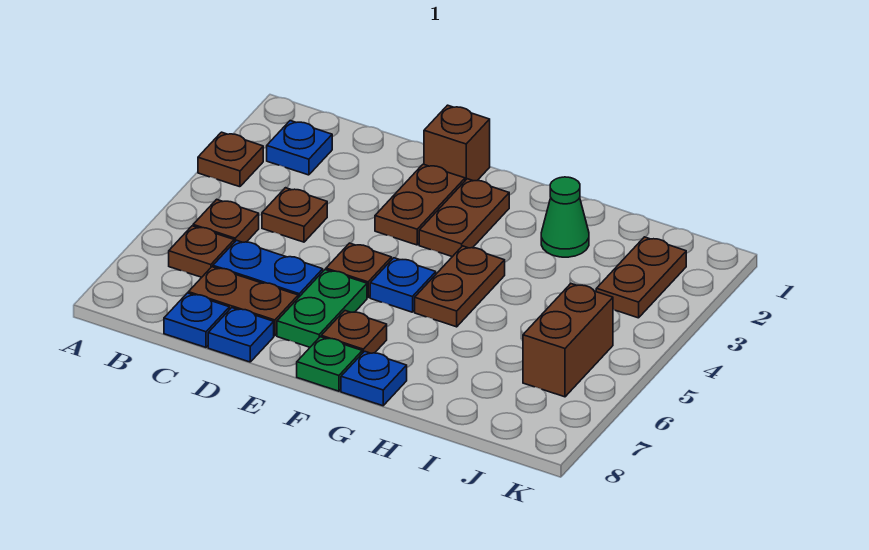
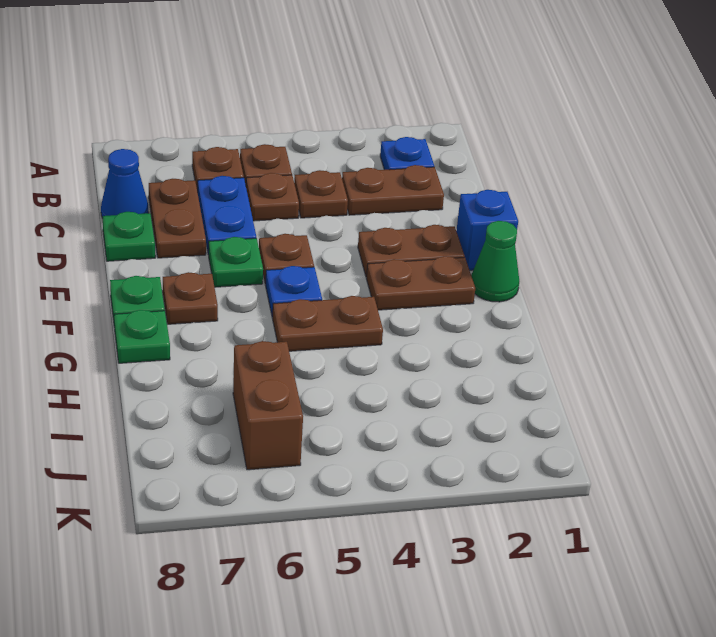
brown 1x1 plate [198,132,263,187] -> brown 1x1 plate moved to [246,173,299,221]
blue 1x1 plate [164,293,229,347] -> blue 1x1 cone [101,149,149,218]
blue 1x1 plate [208,308,274,362] -> green 1x1 plate [103,212,155,261]
brown 1x1 brick [424,105,490,181] -> blue 1x1 brick [456,190,518,271]
green 1x2 plate [277,270,367,347] -> green 1x1 plate [209,237,263,287]
blue 1x1 plate [341,351,407,406] -> green 1x1 plate [114,310,170,363]
green 1x1 cone [541,177,589,257] -> green 1x1 cone moved to [471,221,519,302]
brown 1x2 plate [596,237,686,318] -> brown 1x2 plate moved to [342,165,444,215]
brown 1x2 brick [523,284,613,397] -> brown 1x2 brick turned to [233,341,303,470]

